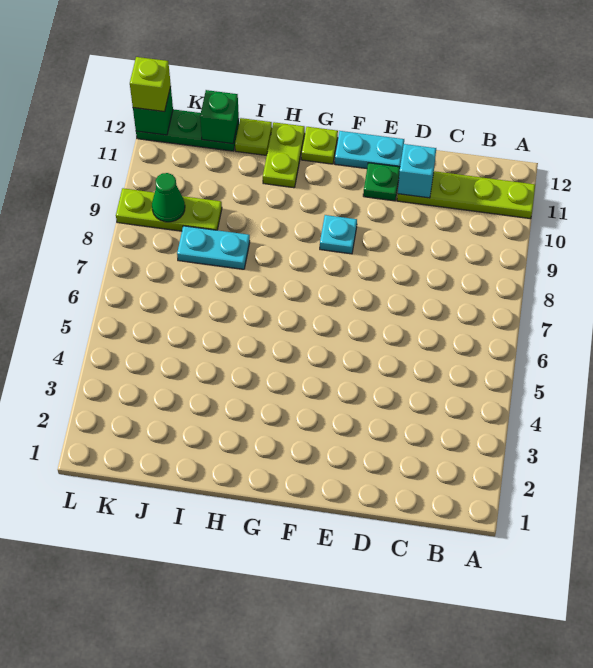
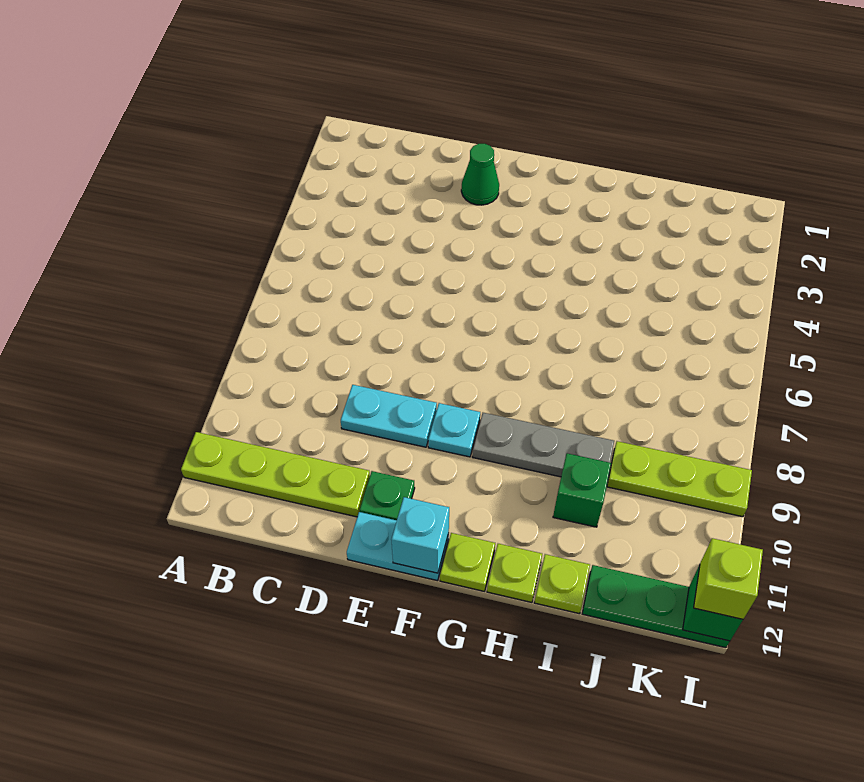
cyan 1x1 brick [398,144,436,198] -> cyan 1x1 brick moved to [391,497,449,573]
none -> grey 1x3 plate [473,413,614,477]
lime 1x2 plate [263,122,305,188] -> lime 1x1 plate [487,544,542,602]
cyan 1x2 plate [177,226,250,269] -> cyan 1x2 plate moved to [341,385,437,447]
green 1x1 brick [200,90,239,144] -> green 1x1 brick moved to [553,453,611,527]
green 1x1 cone [152,173,185,222] -> green 1x1 cone moved to [461,144,499,205]

